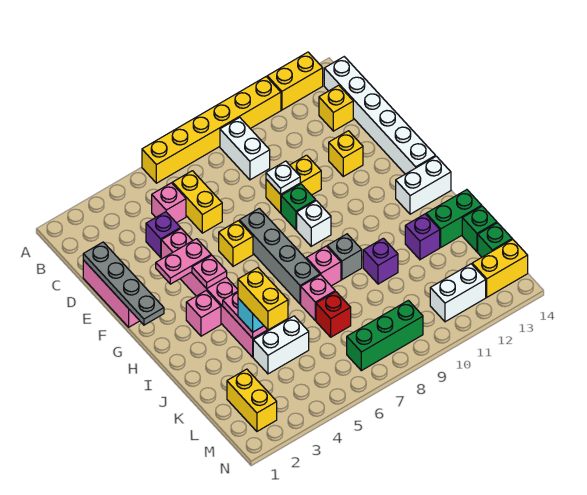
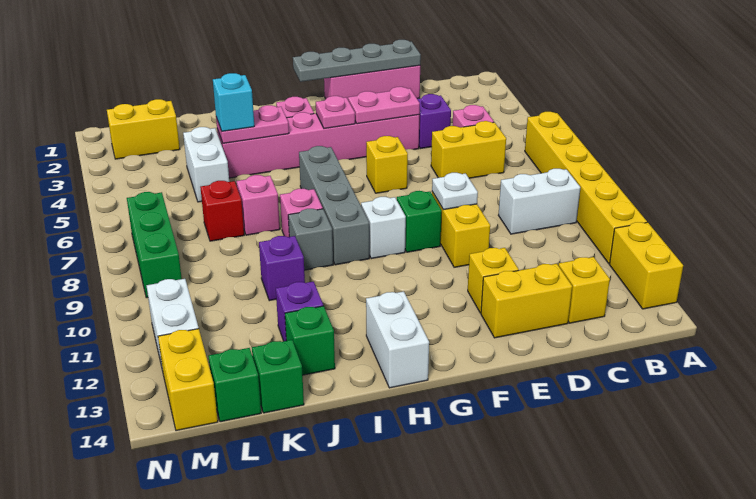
white 1x6 brick [324,57,436,174] -> none
pink 1x2 plate [156,239,211,284] -> pink 1x2 plate turned to [348,87,420,124]
grey 1x4 brick [239,208,320,304] -> grey 1x4 brick turned to [299,146,369,265]
yellow 1x2 brick [238,268,288,330] -> yellow 1x2 brick moved to [481,264,572,338]
green 1x2 brick [426,190,482,247] -> green 1x1 brick [285,306,335,375]

